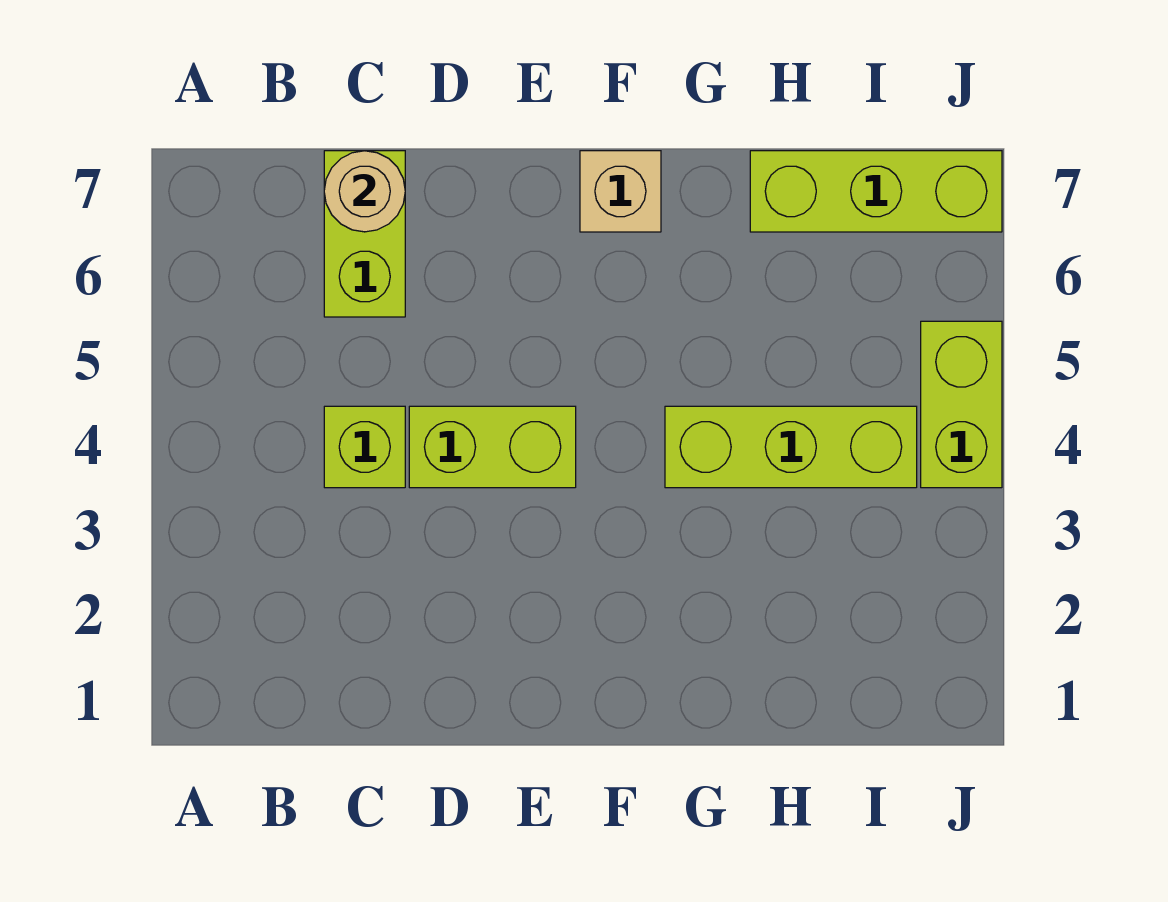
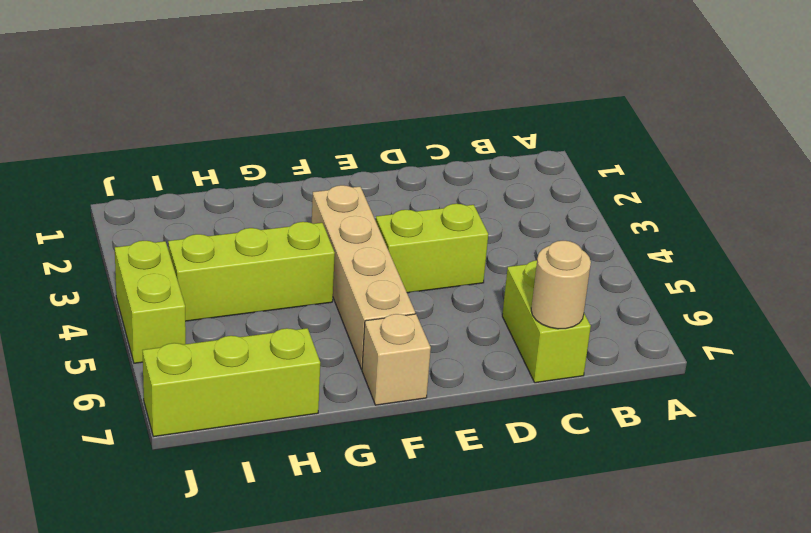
lime 1x1 brick [324,406,405,488] -> none
none -> tan 1x4 brick [312,185,415,369]

